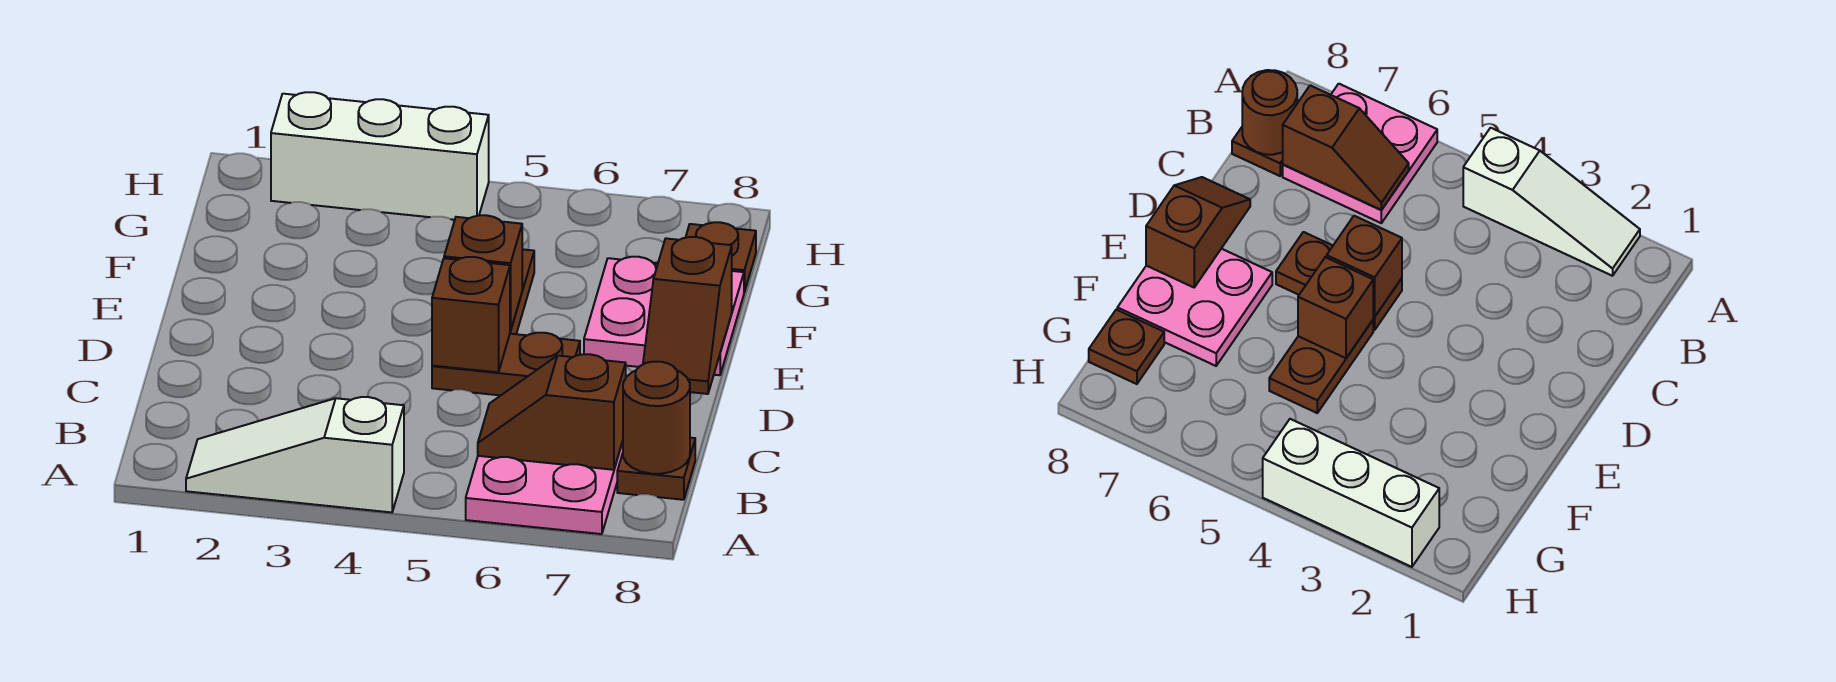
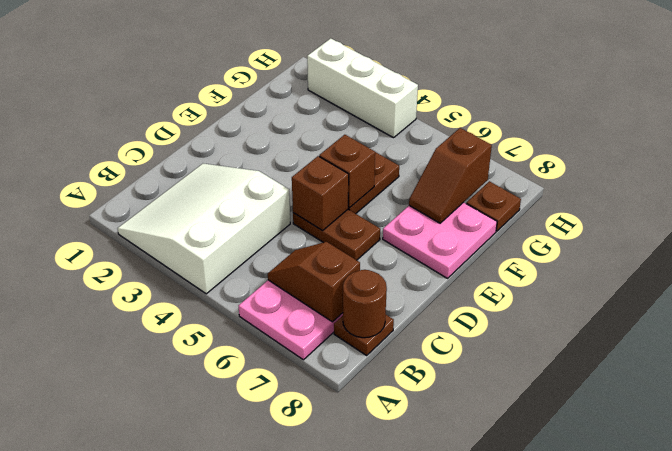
white 1x3 slope [186,397,404,512] -> white 3x3 slope [118,164,290,294]
brown 1x2 slope [643,237,732,394] -> brown 1x2 slope moved to [409,128,492,223]

